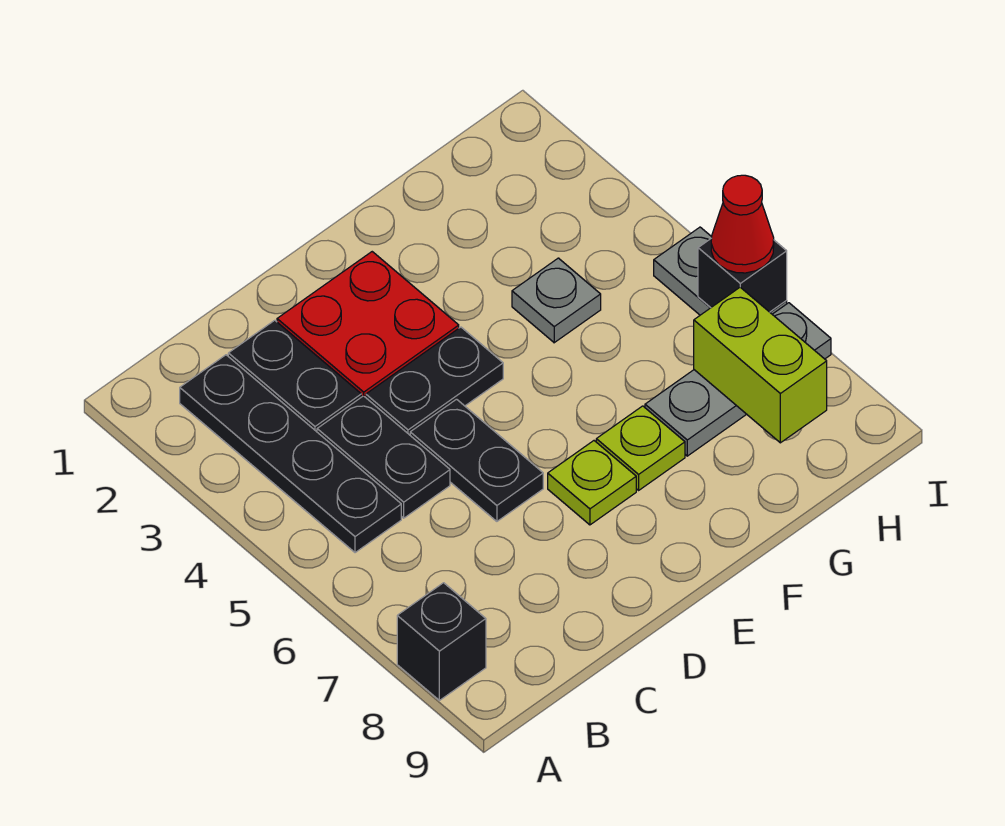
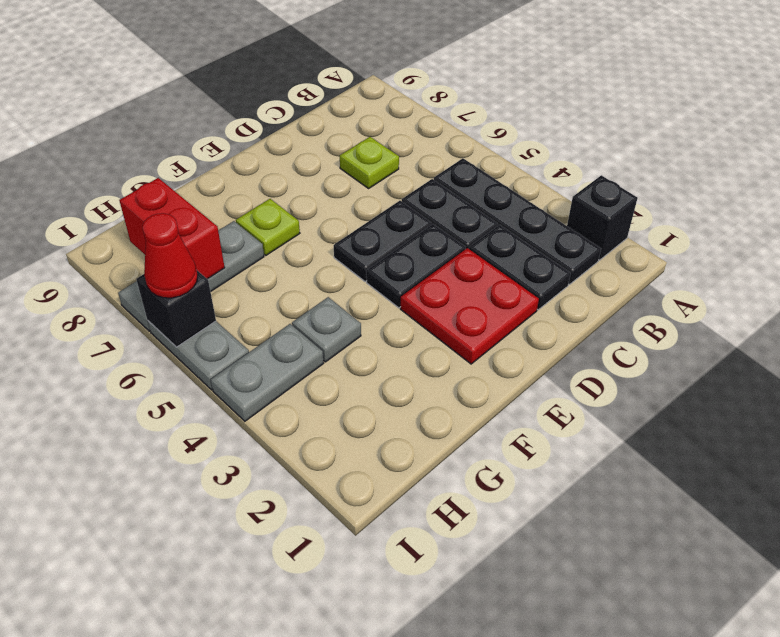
black 1x1 brick [397,583,486,700] -> black 1x1 brick moved to [567,175,638,260]
black 1x2 plate [410,399,543,521] -> black 1x2 plate turned to [334,201,431,281]
lime 1x1 plate [548,441,636,525] -> lime 1x1 plate moved to [340,137,399,188]
none -> grey 1x2 plate [211,324,324,421]
lime 1x2 brick [694,287,827,443] -> red 1x2 brick [119,178,225,279]

